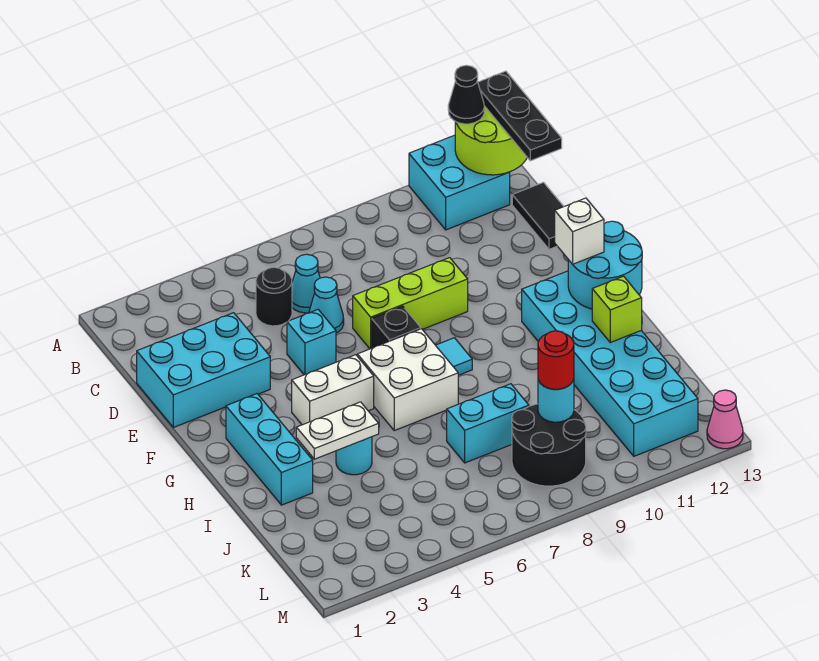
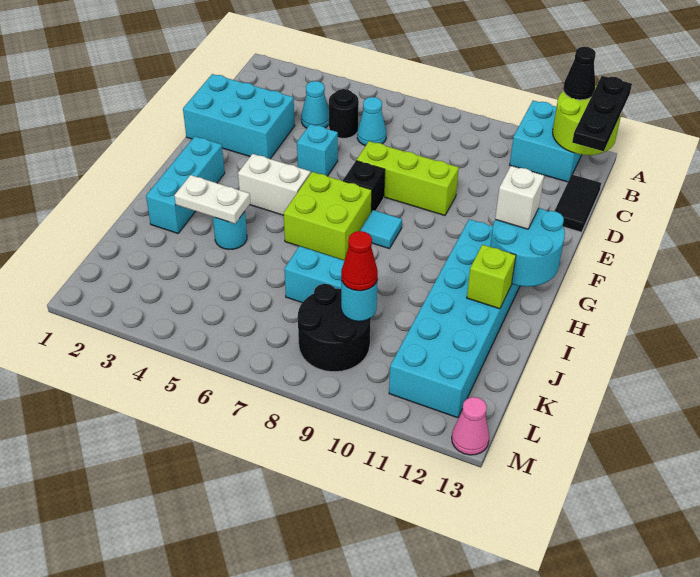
cyan 1x1 cone [309,277,344,333] -> cyan 1x1 cone moved to [301,81,329,128]
white 2x2 brick [357,329,458,431] -> lime 2x2 brick [284,172,372,260]
red 1x1 round brick [538,331,574,389] -> red 1x1 cone [341,231,378,291]

